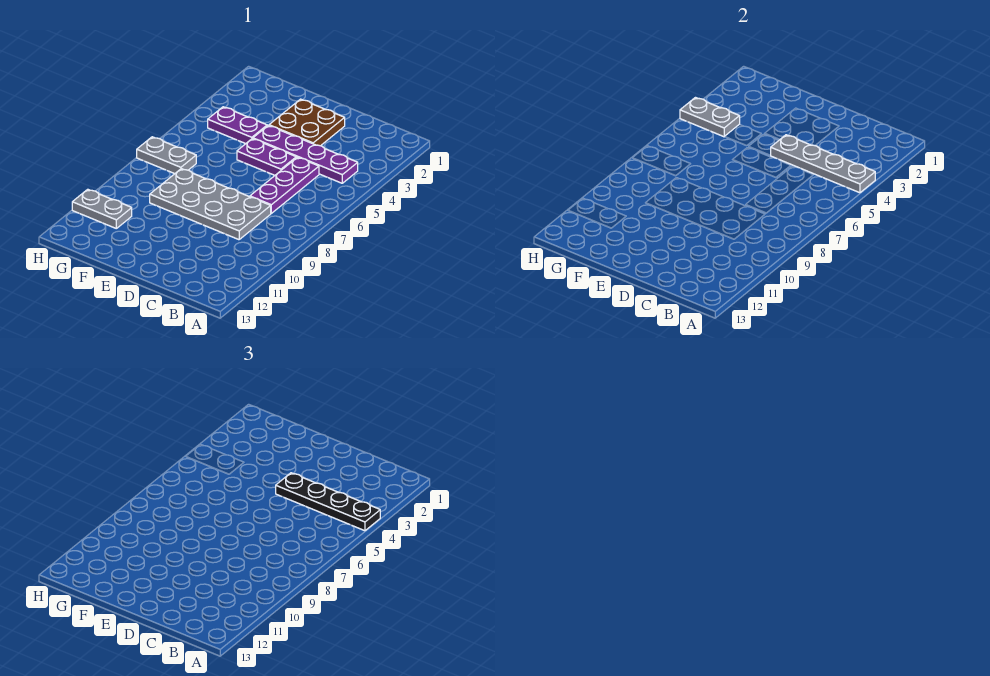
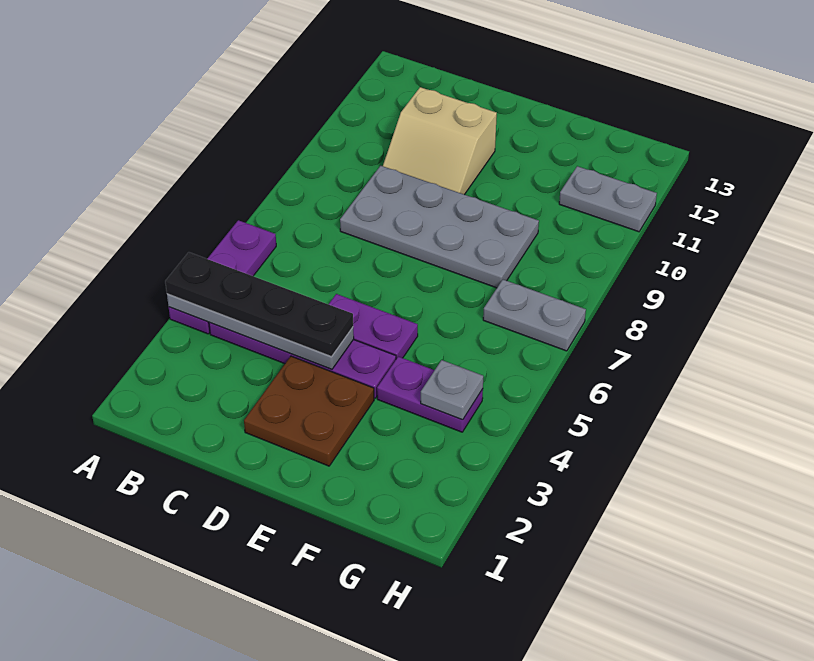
purple 1x3 plate [250,157,319,213] -> purple 1x3 plate moved to [169,220,276,334]
none -> tan 2x2 slope [383,87,497,195]
grey 1x2 plate [680,98,740,137] -> grey 1x1 plate [421,360,483,420]

